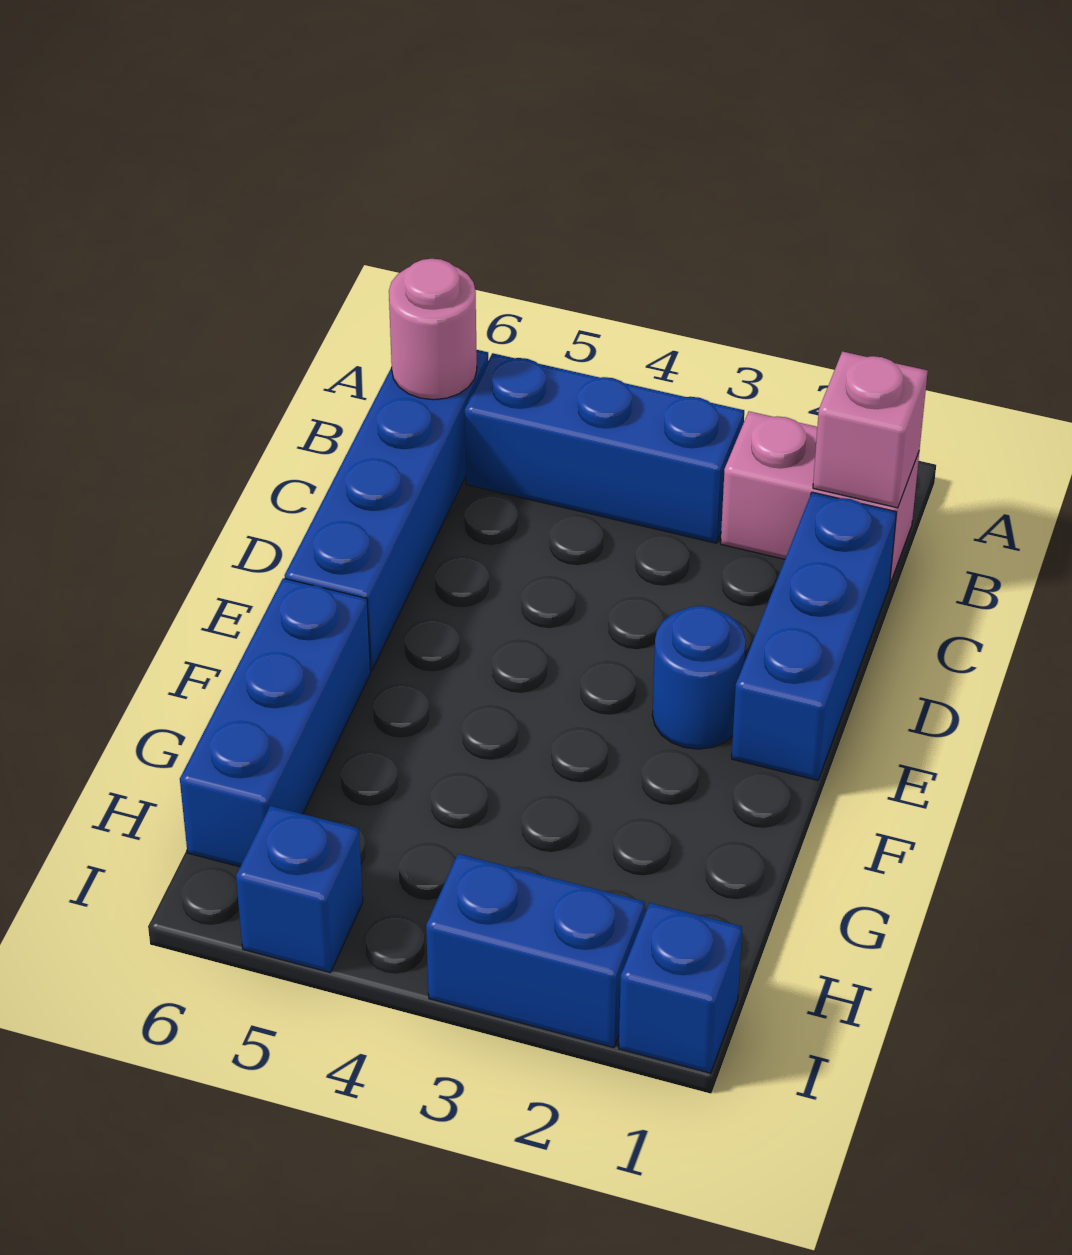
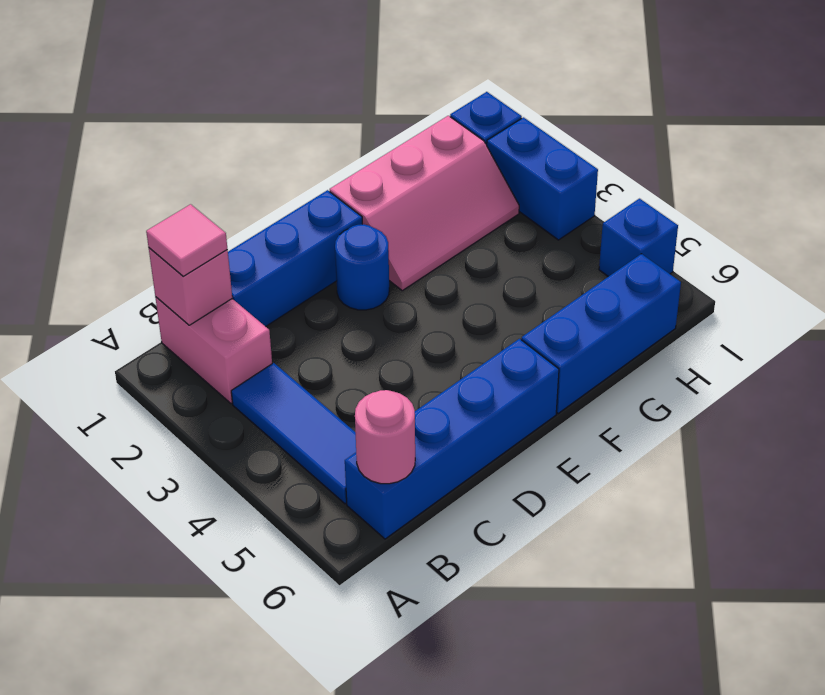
none -> pink 1x1 tile [146,204,227,276]
blue 1x3 brick [465,353,744,543] -> blue 1x3 tile [231,363,356,504]
none -> pink 2x3 slope [330,116,519,291]

